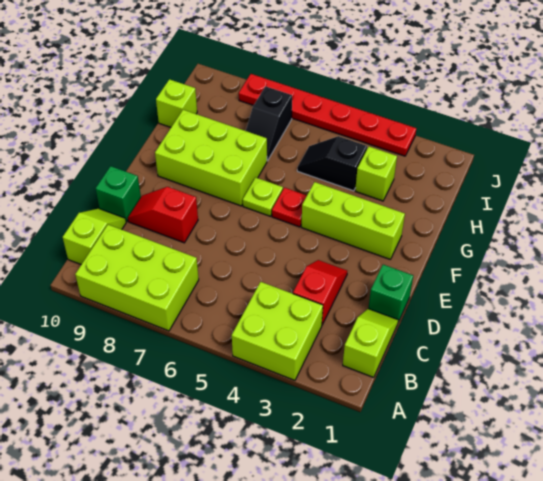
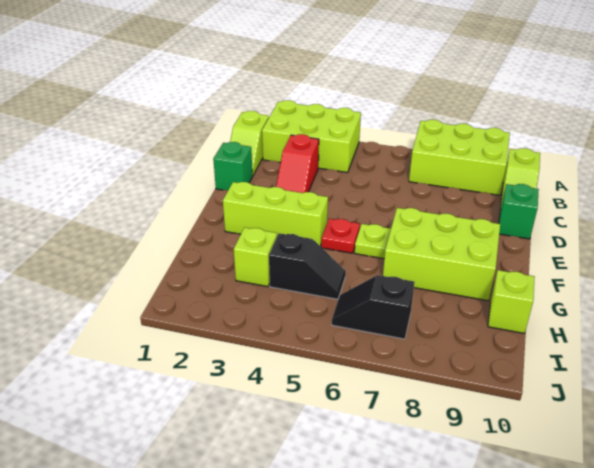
lime 2x2 brick [232,282,323,380] -> lime 2x3 brick [262,100,361,173]
red 1x2 slope [128,187,198,243] -> none
black 1x2 slope [246,86,292,161] -> black 1x2 slope turned to [332,275,414,339]
red 1x6 plate [239,74,416,156] -> none

